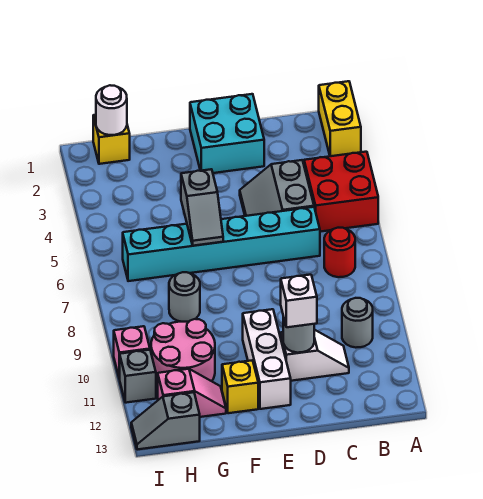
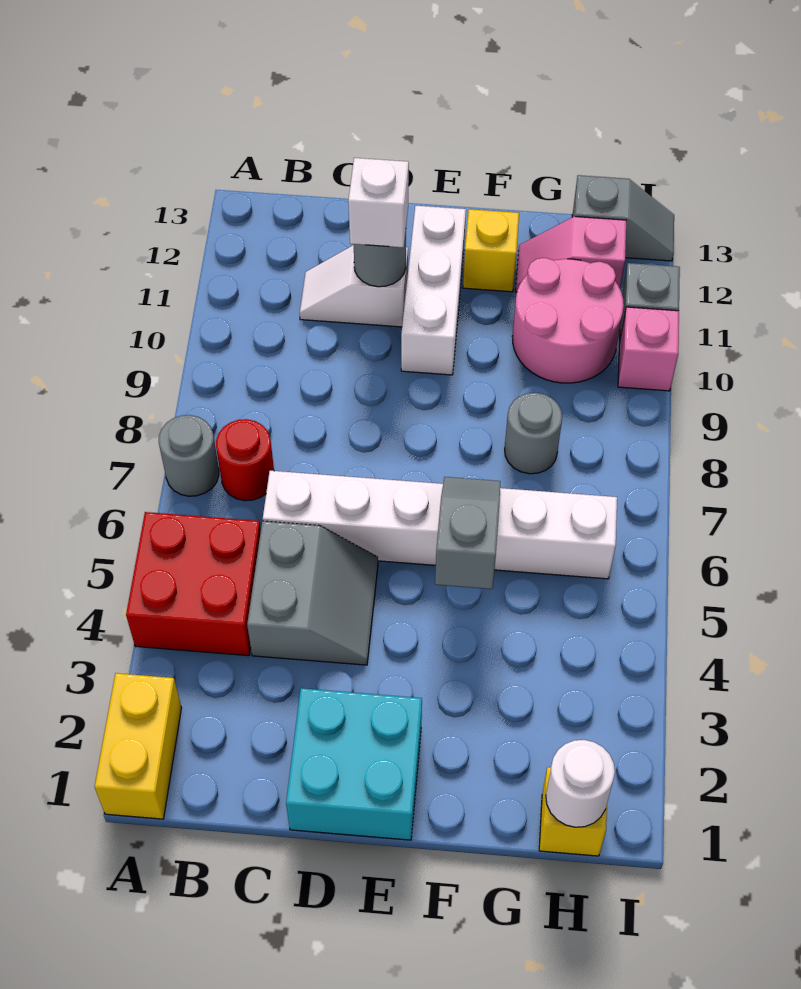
grey 1x1 round brick [342,298,373,348] -> grey 1x1 round brick moved to [159,415,219,496]
cyan 1x6 brick [123,207,320,281] -> white 1x6 brick [263,471,617,579]

